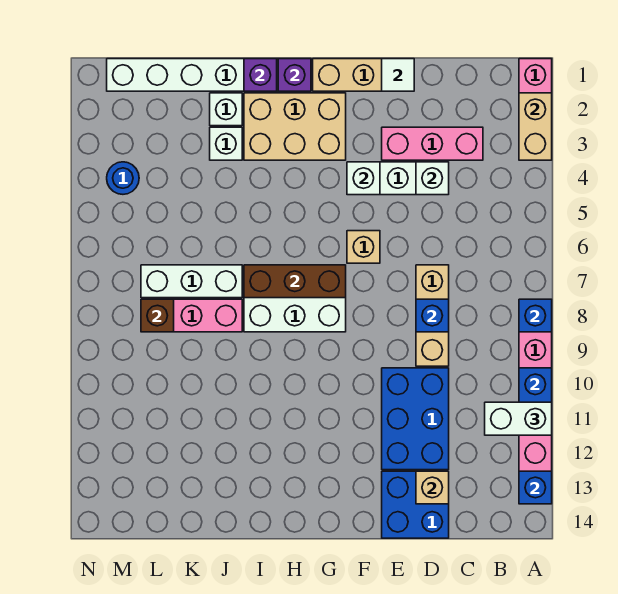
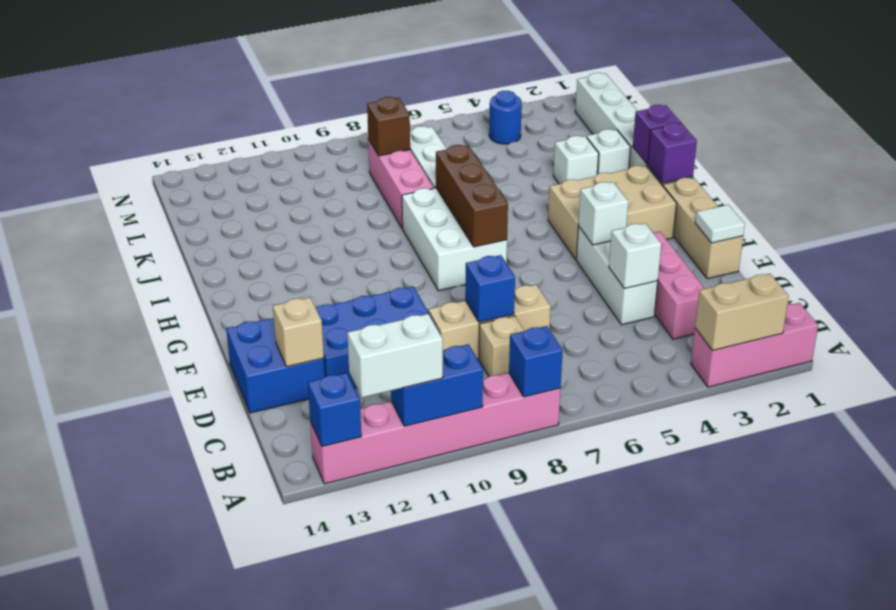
white 1x2 brick [485,402,552,435] -> white 1x2 brick turned to [347,314,443,397]
tan 1x1 brick [347,231,380,263] -> tan 1x1 brick moved to [479,316,524,376]
tan 2x3 brick [244,93,346,160] -> tan 2x3 brick turned to [548,166,677,259]

